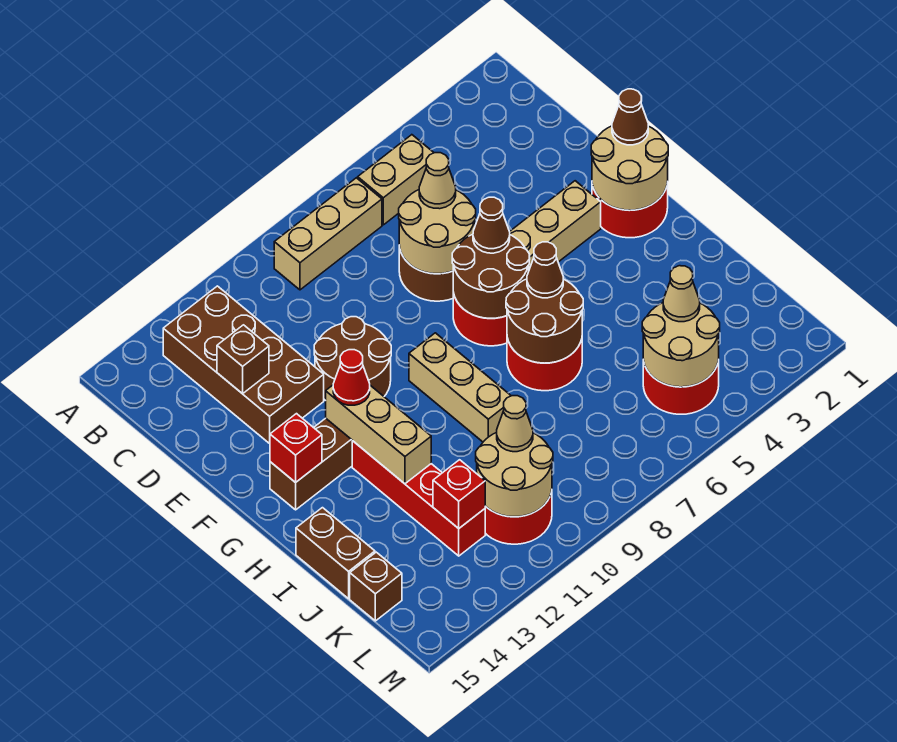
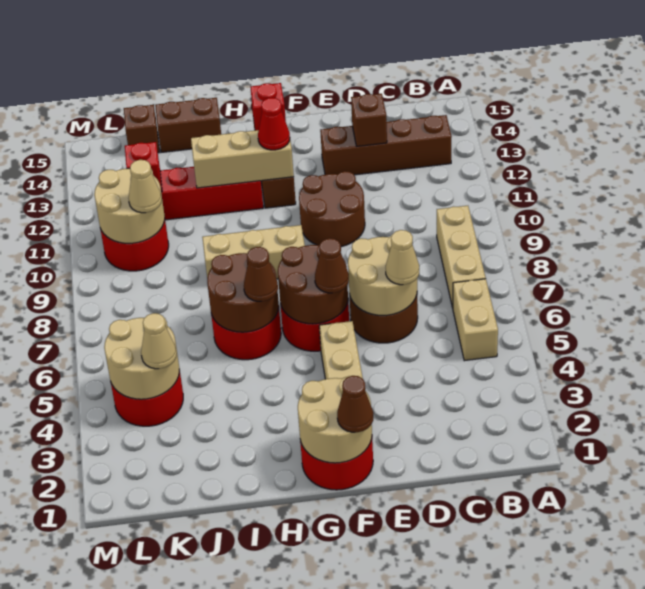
brown 2x4 brick [163,286,324,443] -> brown 1x4 brick [320,115,452,175]

